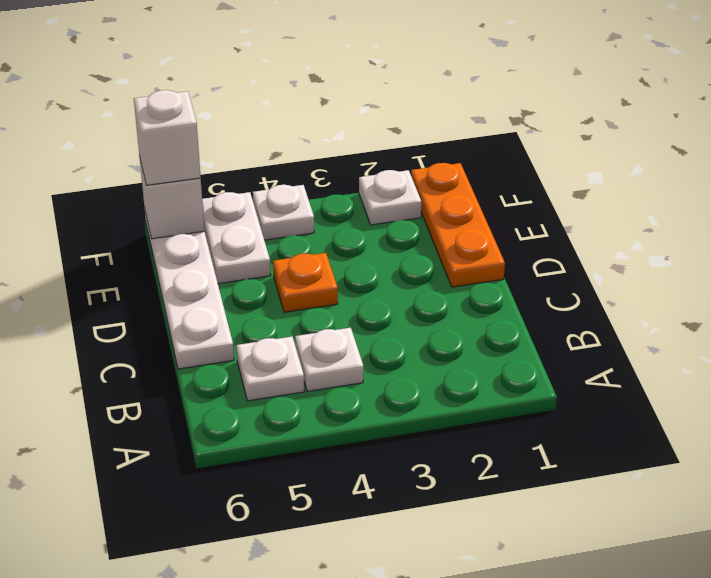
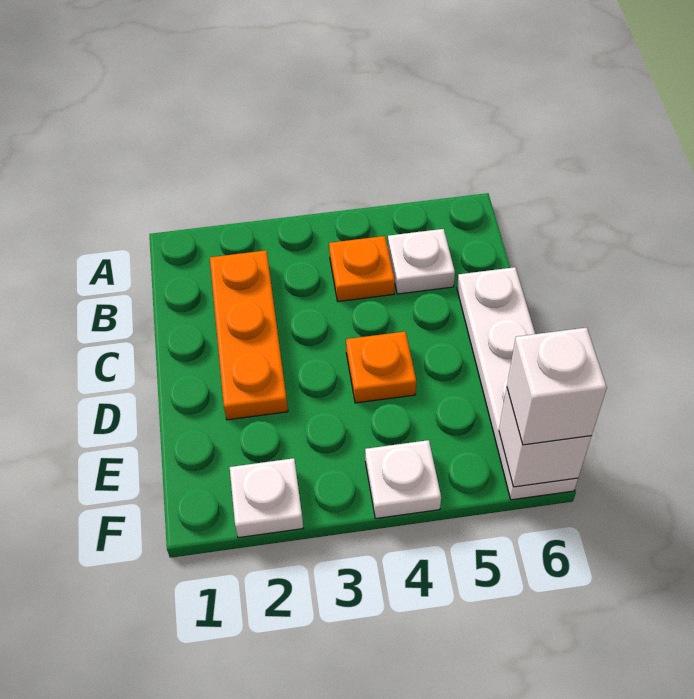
white 1x1 plate [295,328,364,391] -> orange 1x1 plate [329,236,395,301]
orange 1x3 plate [411,163,505,287] -> orange 1x3 plate moved to [210,250,288,420]
white 1x2 plate [202,192,271,284] -> none

